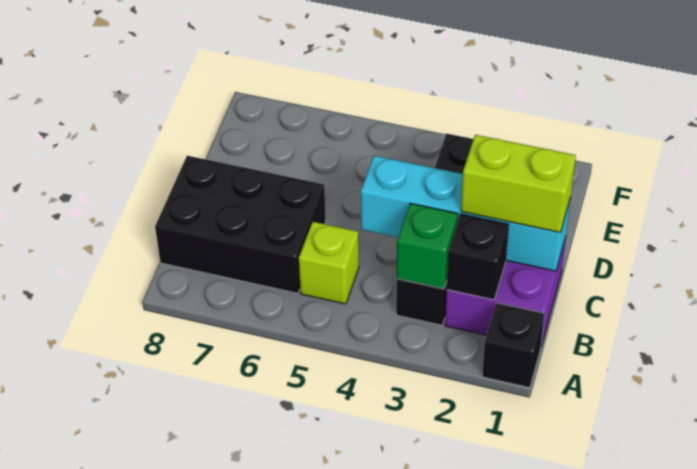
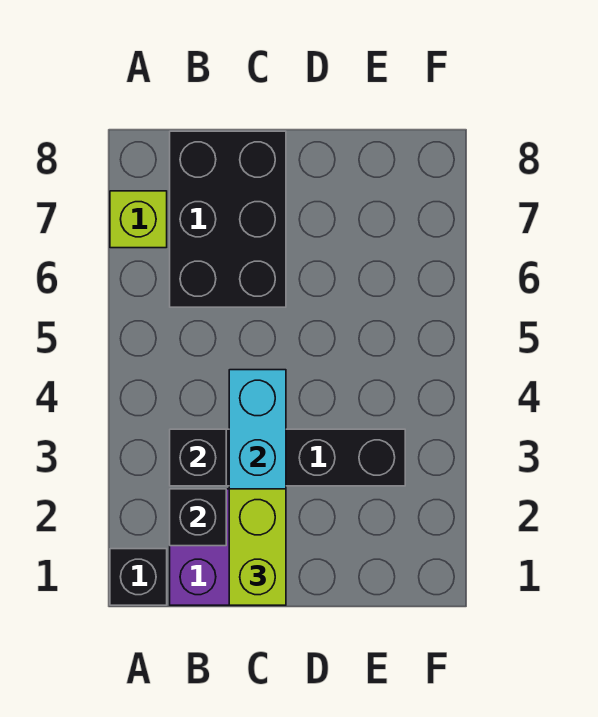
green 1x1 brick [397,203,458,289] -> black 1x1 brick [170,429,226,486]
lime 1x1 brick [299,222,359,304] -> lime 1x1 brick moved to [110,191,167,248]

